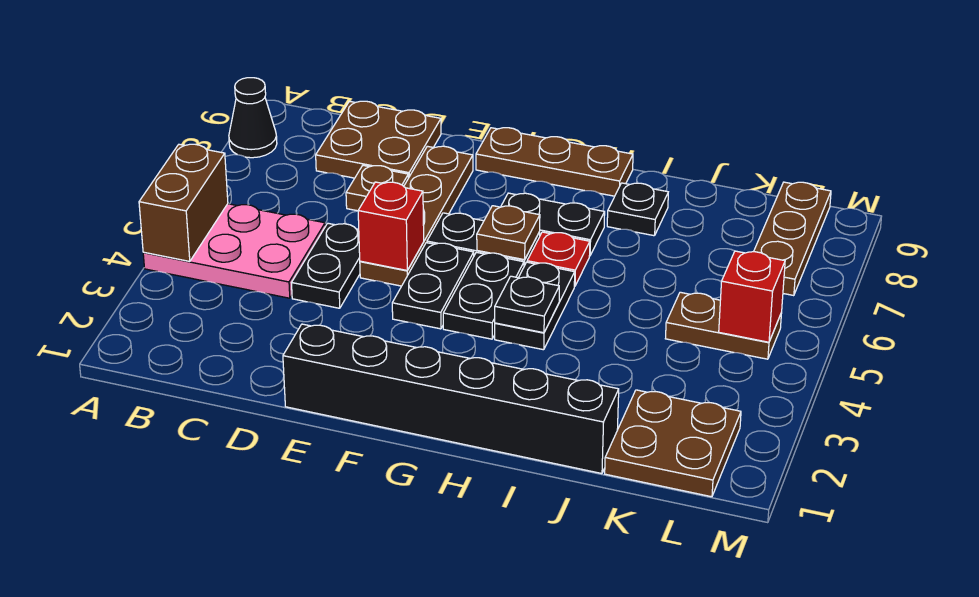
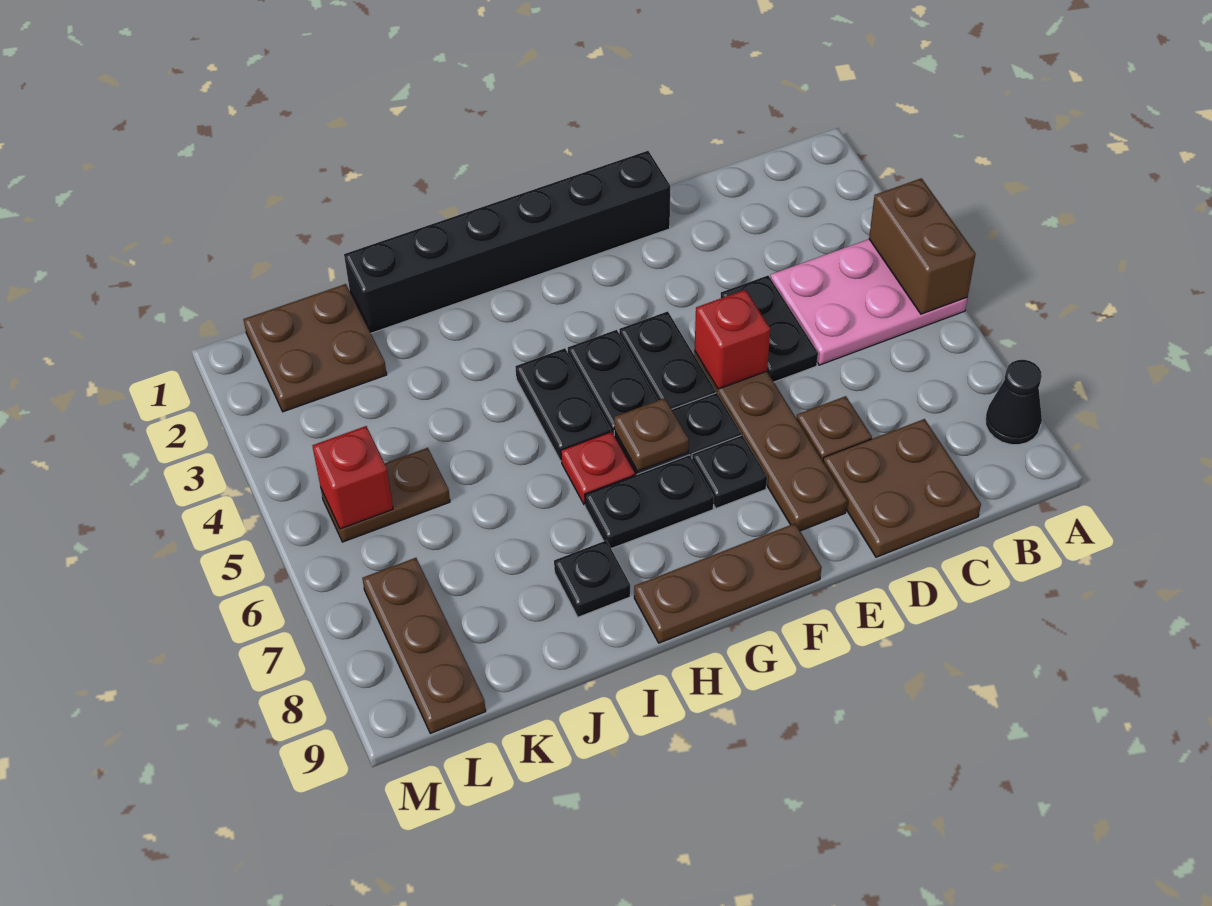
black 1x1 plate [495,276,559,333] -> black 1x1 plate moved to [692,435,767,508]

